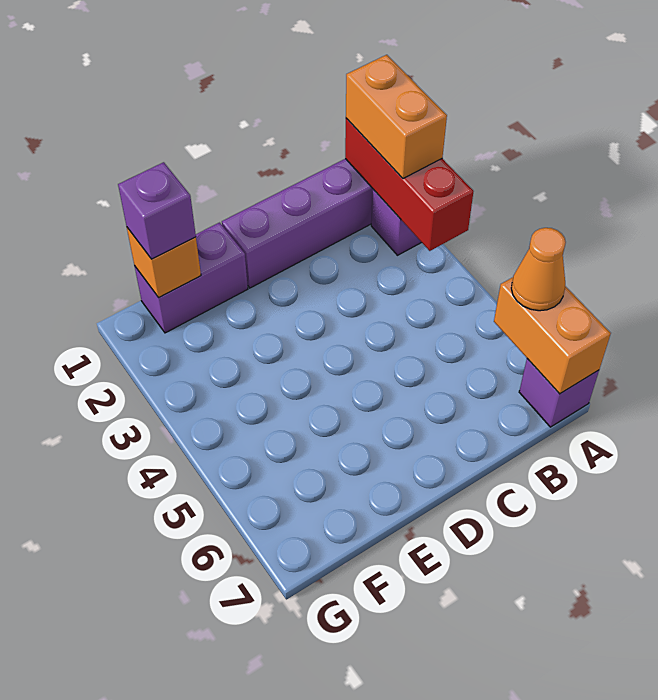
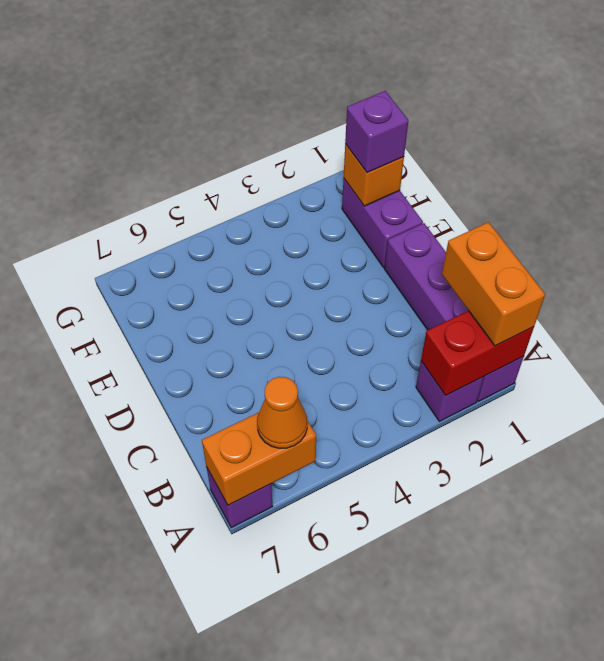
red 1x3 brick [345,118,474,251] -> red 1x2 brick [421,311,534,395]
orange 1x2 brick [346,55,447,179] -> orange 1x2 brick turned to [442,222,545,346]

